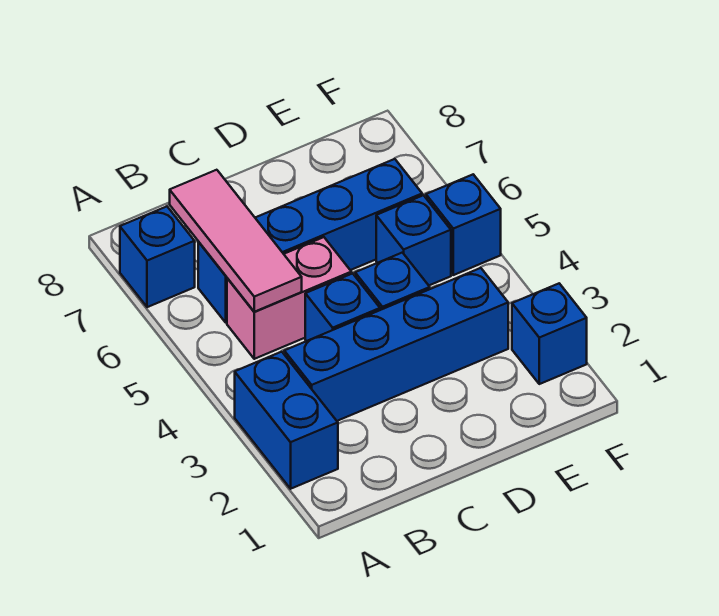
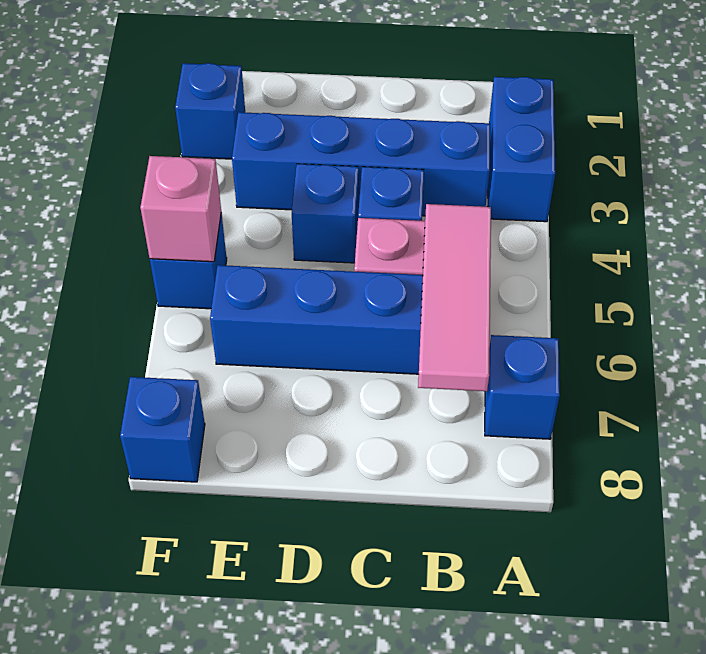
blue 1x1 brick [376,195,451,285] -> blue 1x1 brick moved to [120,377,205,482]
none -> pink 1x1 brick [140,156,221,262]

